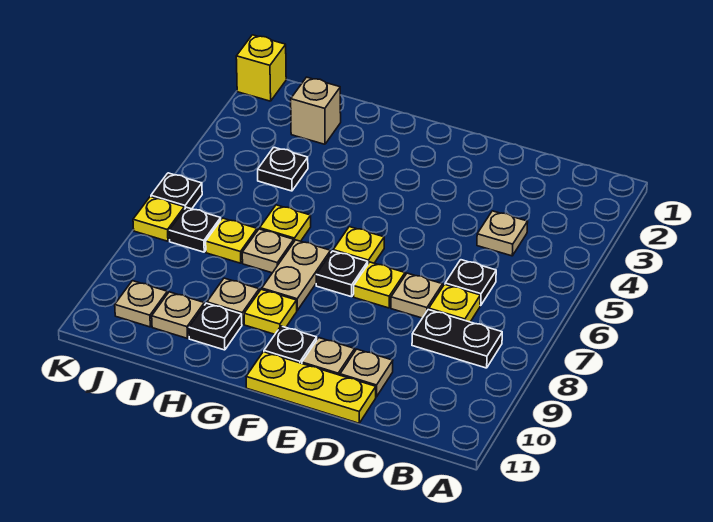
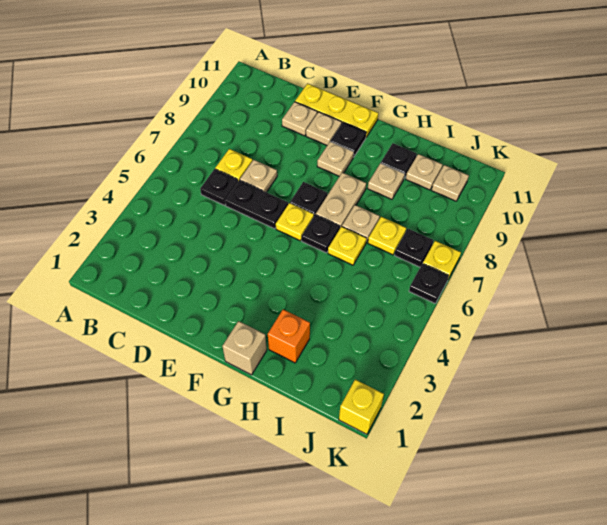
black 1x2 plate [412,309,502,368] -> black 1x2 plate moved to [225,180,288,229]
tan 1x1 plate [477,211,528,256] -> tan 1x1 plate moved to [317,141,354,176]
yellow 1x1 plate [354,262,405,308] -> none
yellow 1x1 plate [244,289,297,334] -> none
none -> orange 1x1 brick [268,309,310,363]
tan 1x1 brick [291,77,341,144] -> tan 1x1 brick moved to [222,321,267,375]
black 1x1 plate [258,147,308,191] -> black 1x1 plate moved to [302,215,340,253]

